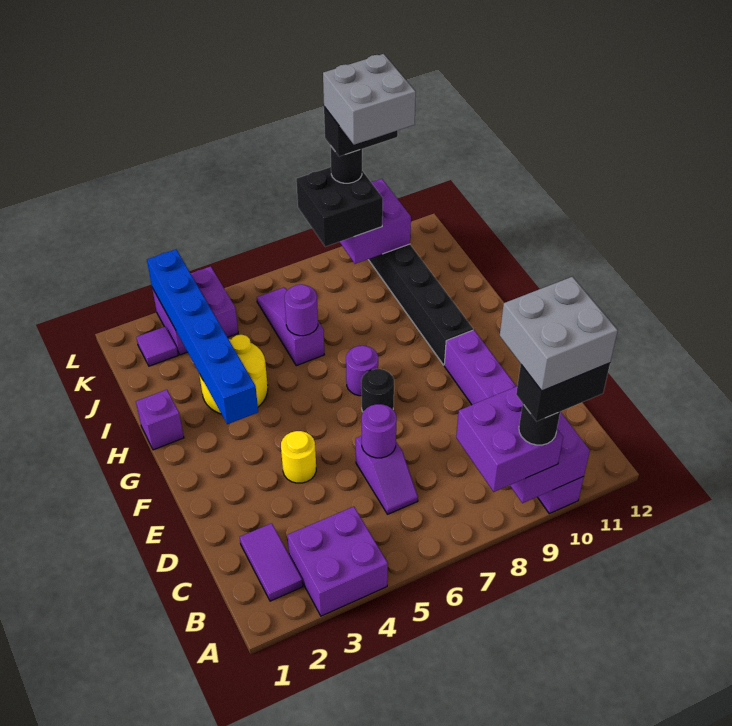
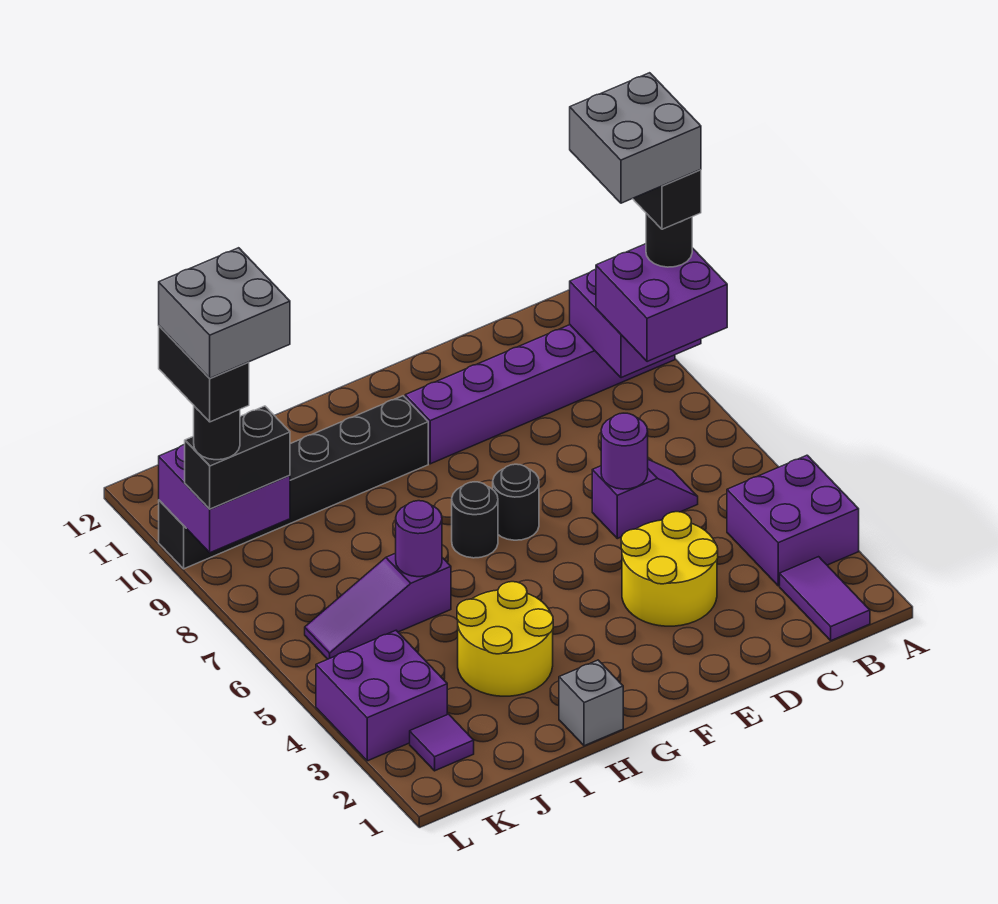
purple 1x2 tile [240,523,303,601] -> purple 1x2 tile turned to [780,557,870,641]
yellow 1x1 round brick [281,431,316,483] -> yellow 2x2 round brick [621,512,718,626]
blue 1x6 brick [147,250,258,424] -> none
purple 1x1 round brick [346,346,378,396] -> black 1x1 round brick [452,482,498,558]
purple 1x1 brick [136,390,184,450] -> grey 1x1 brick [559,660,623,746]
black 2x2 brick [296,167,383,247] -> black 1x2 brick [185,406,290,509]

